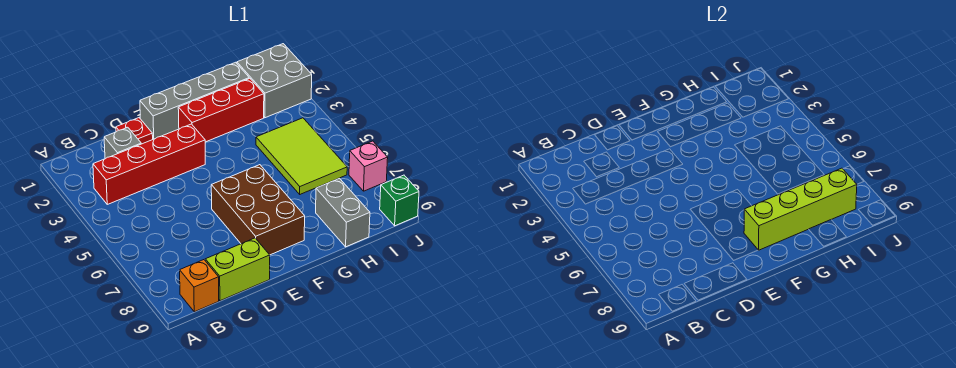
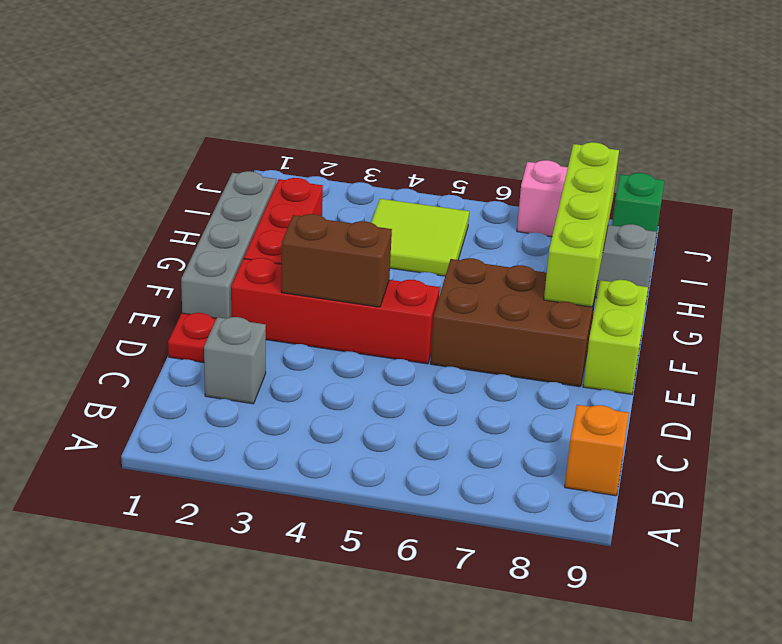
red 1x4 brick [93,124,205,204] -> red 1x4 brick turned to [231,258,440,364]
lime 1x2 brick [205,238,270,301] -> lime 1x2 brick moved to [583,280,648,394]
none -> brown 1x2 brick [281,214,392,307]
lime 2x3 tile [256,118,347,194] -> lime 2x2 tile [371,199,469,276]
grey 2x2 brick [237,44,312,118] -> none

